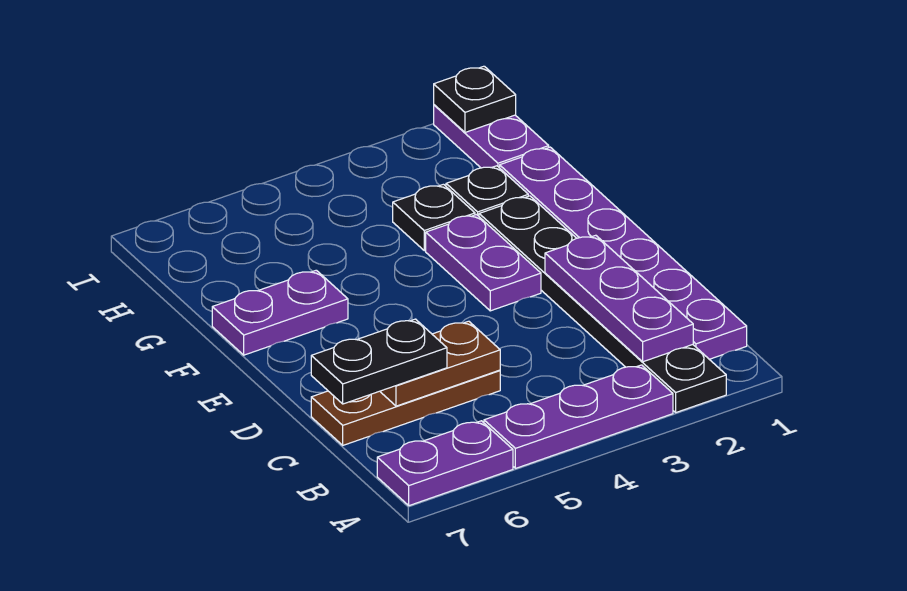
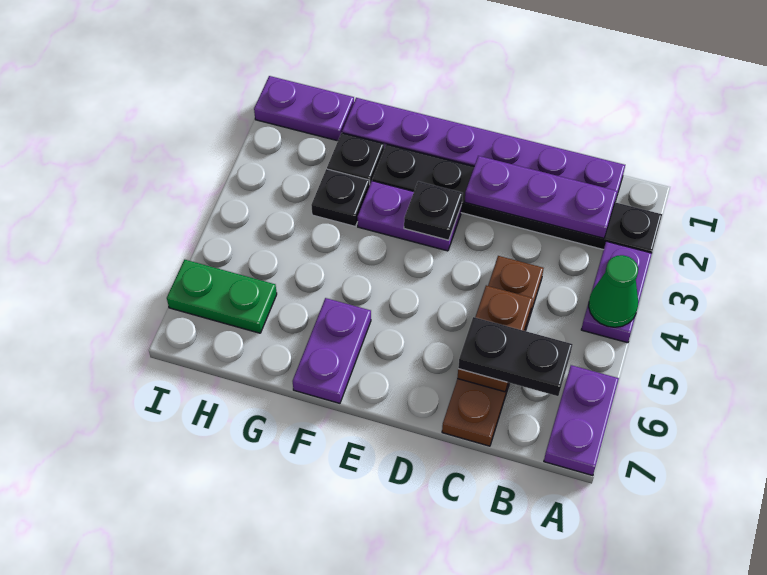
purple 1x3 plate [484,365,673,468] -> purple 1x2 plate [581,241,652,343]
none -> green 1x1 cone [589,255,638,327]
brown 1x3 plate [311,370,500,445] -> brown 1x4 plate [442,256,544,446]
black 1x2 plate [311,319,447,404] -> black 1x2 plate turned to [458,317,573,396]
none -> green 1x2 plate [167,260,277,333]
black 1x1 plate [434,66,516,132] -> black 1x1 plate moved to [404,181,463,240]

